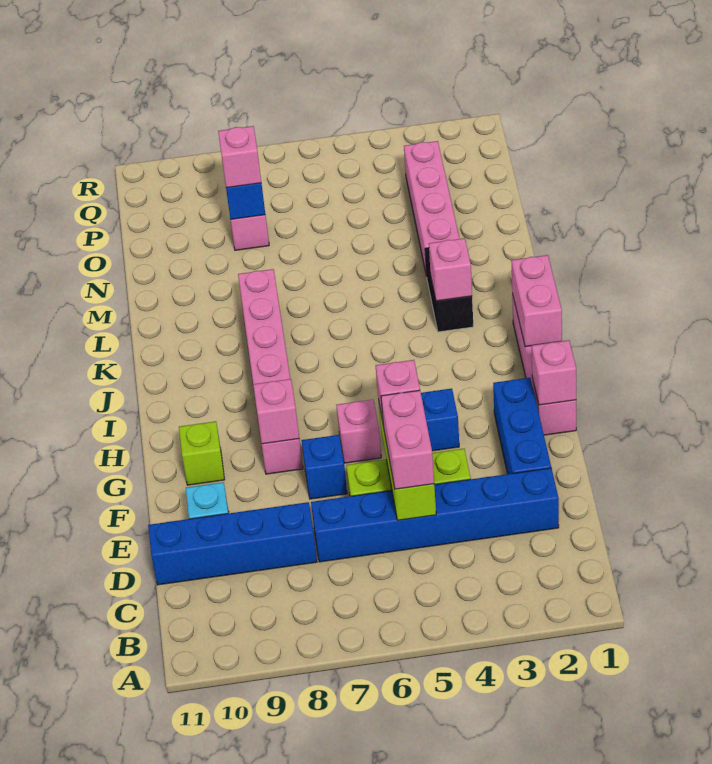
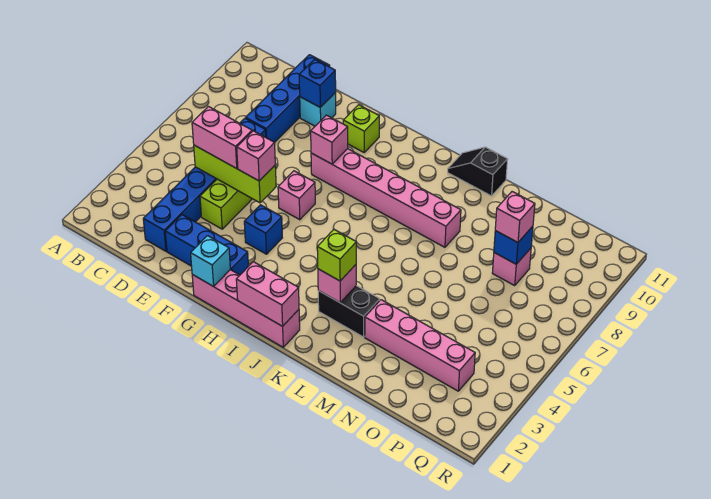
blue 1x1 brick [302,435,347,499] -> blue 1x1 brick moved to [299,59,336,107]
pink 1x1 brick [532,340,576,405] -> cyan 1x1 brick [191,236,230,287]
none -> lime 1x1 brick [317,230,356,281]
none -> black 1x2 slope [448,147,508,196]

